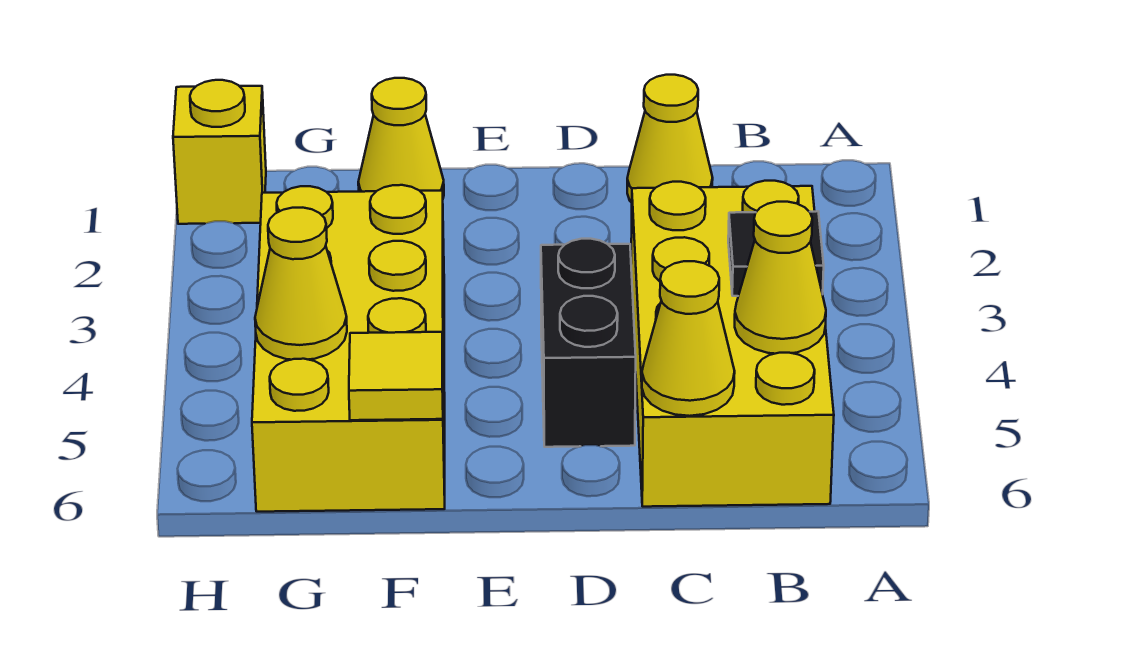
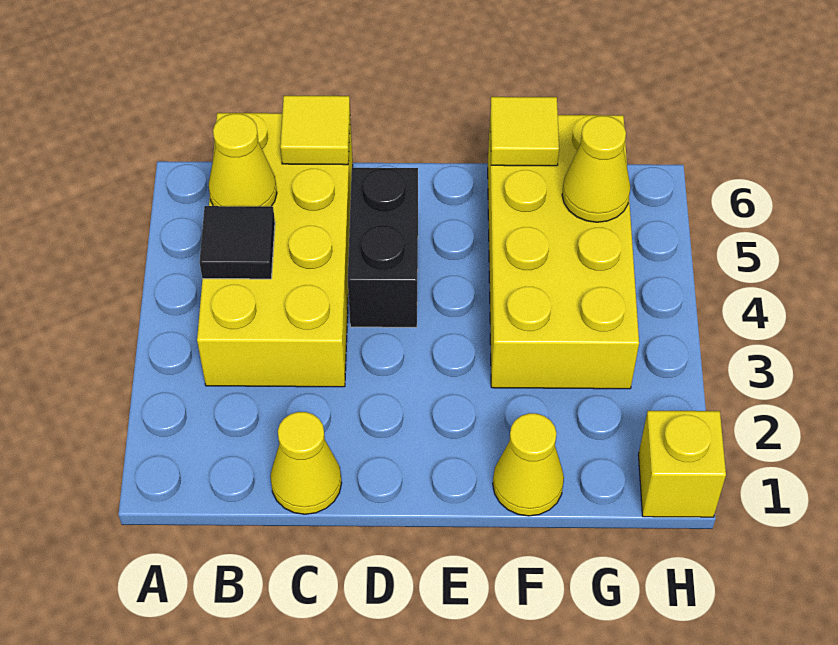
yellow 1x1 cone [642,261,735,416] -> yellow 1x1 tile [280,96,350,165]

